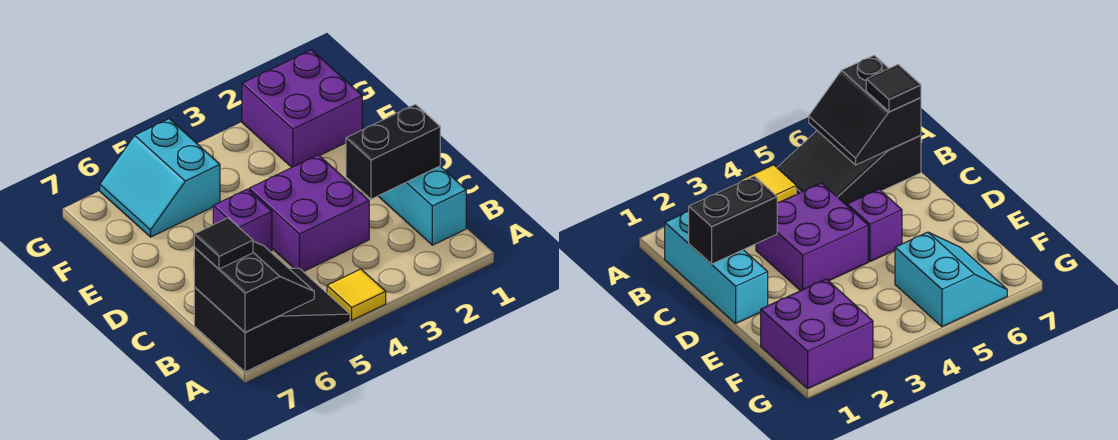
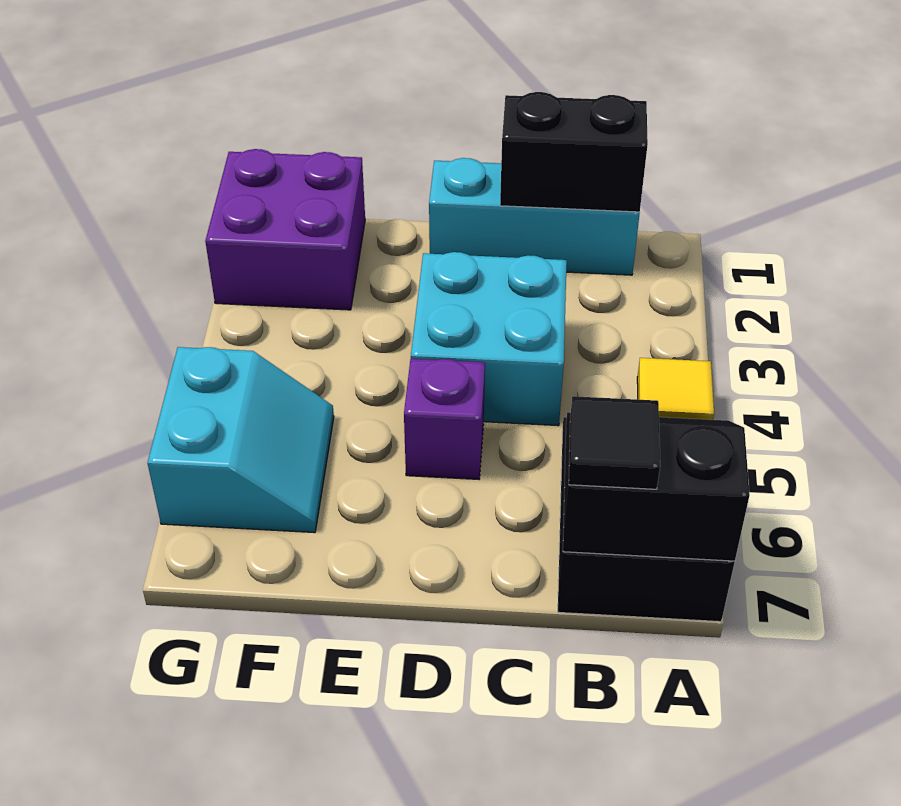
black 1x2 brick [346,104,440,199] -> black 1x2 brick turned to [500,92,648,212]
purple 2x2 brick [249,155,369,272] -> cyan 2x2 brick [411,252,567,426]
cyan 2x2 slope [100,119,220,237] -> cyan 2x2 slope turned to [148,347,334,533]

